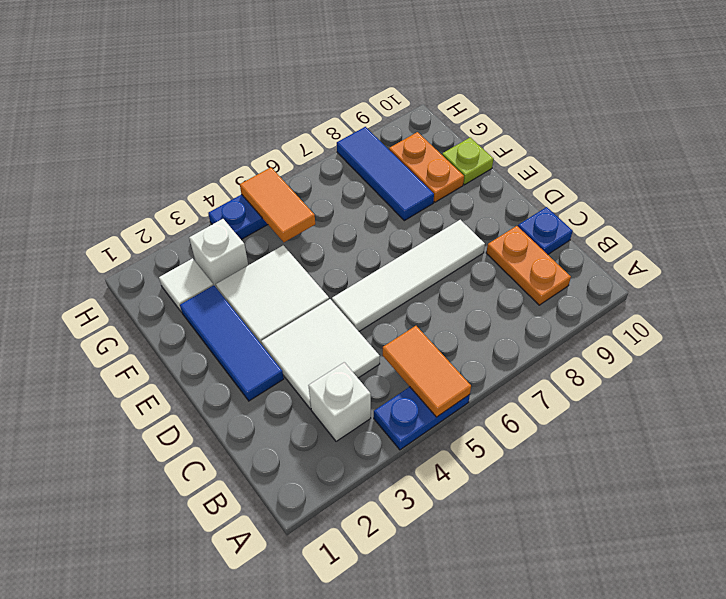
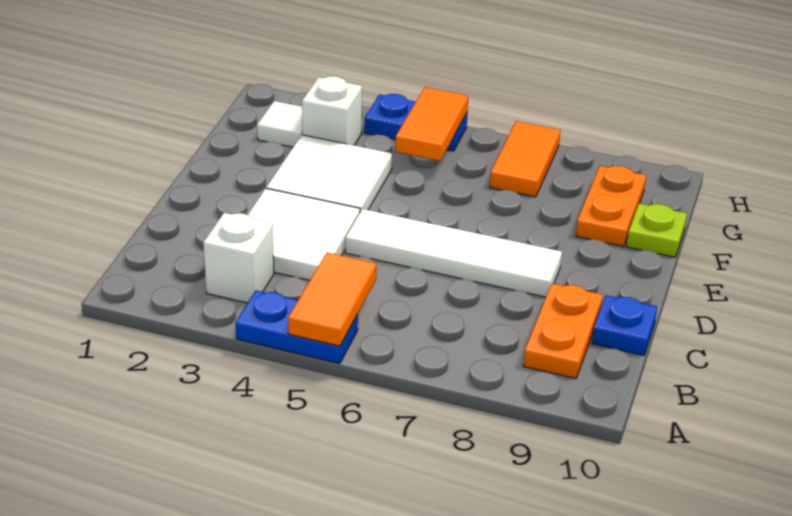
blue 1x3 tile [180,285,284,401] -> none
blue 1x3 tile [337,127,434,221] -> none
none -> orange 1x2 tile [490,121,560,197]

